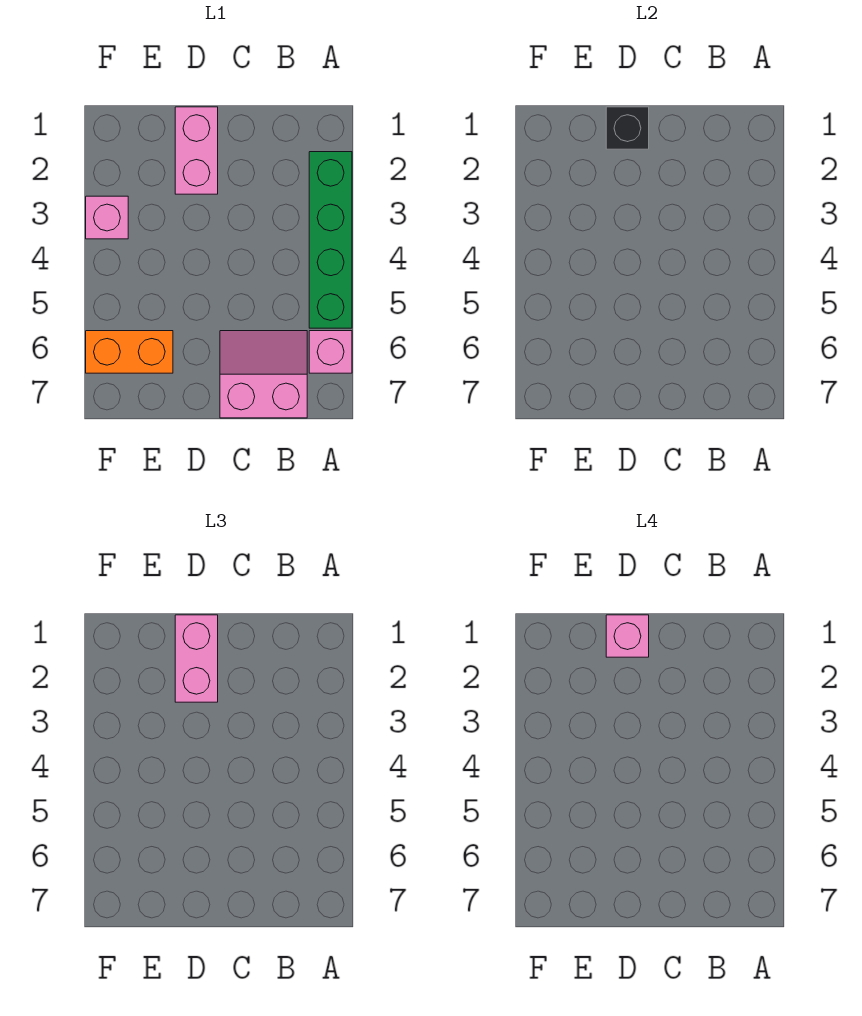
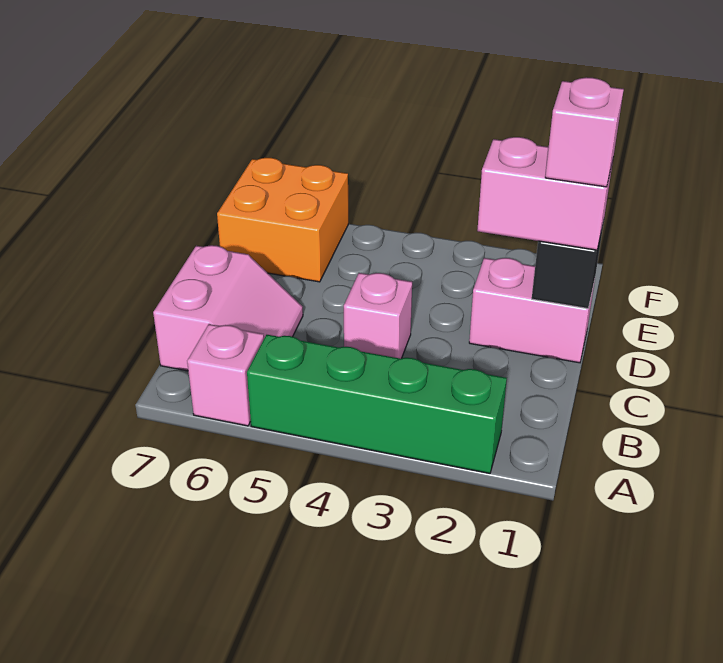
orange 1x2 brick [86,331,173,373] -> orange 2x2 brick [217,158,348,282]
pink 1x1 brick [86,196,128,239] -> pink 1x1 brick moved to [344,273,412,359]

